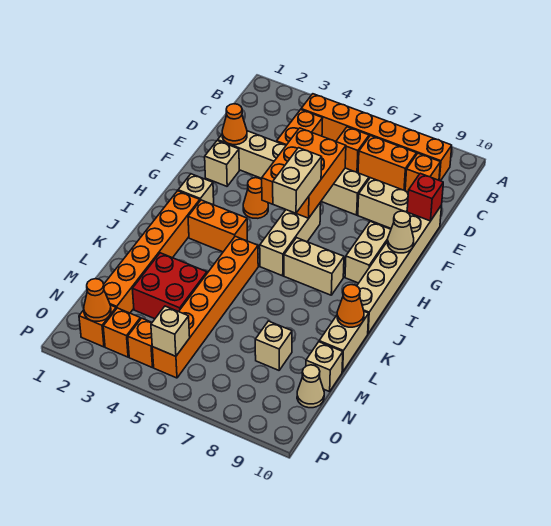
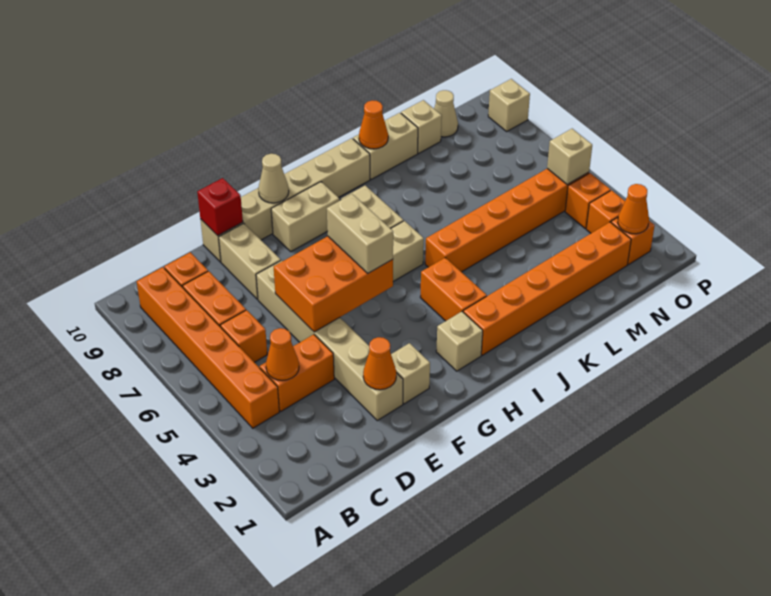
orange 1x1 cone [243,178,268,218] -> orange 1x1 cone moved to [266,328,299,380]
tan 1x2 brick [273,148,322,213] -> tan 1x2 brick turned to [327,194,393,273]
red 2x2 brick [132,253,207,319] -> none
tan 1x1 brick [255,321,292,370] -> tan 1x1 brick moved to [488,79,530,131]

